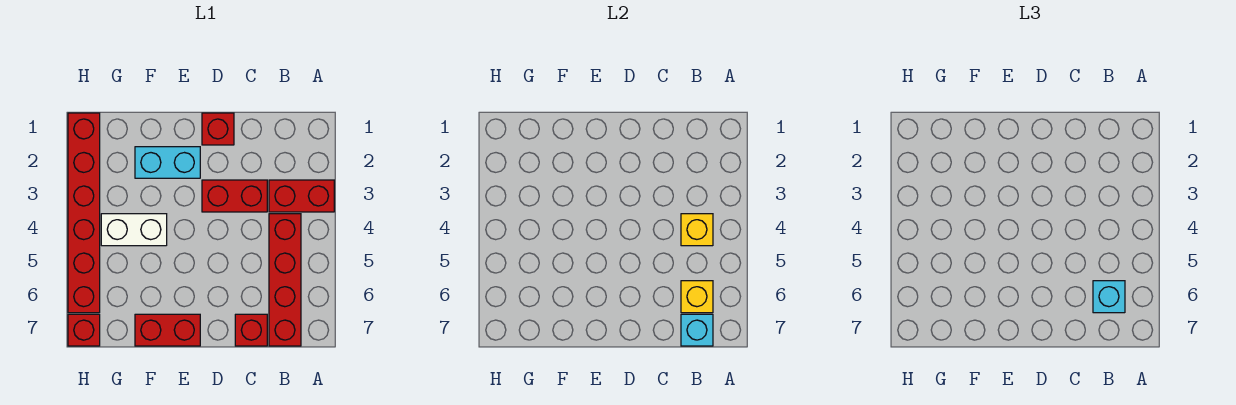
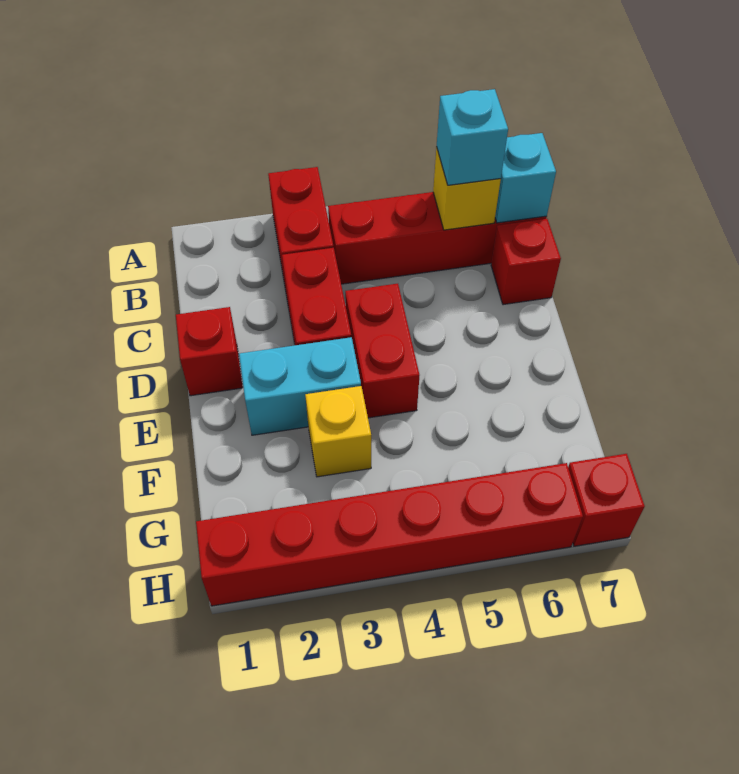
yellow 1x1 brick [681,214,713,246] -> yellow 1x1 brick moved to [305,386,371,477]
cyan 1x2 brick [135,147,200,178] -> cyan 1x2 brick turned to [239,337,361,435]
red 1x2 brick [135,314,200,346] -> red 1x2 brick moved to [345,284,420,418]
white 1x2 brick [101,214,167,246] -> none

